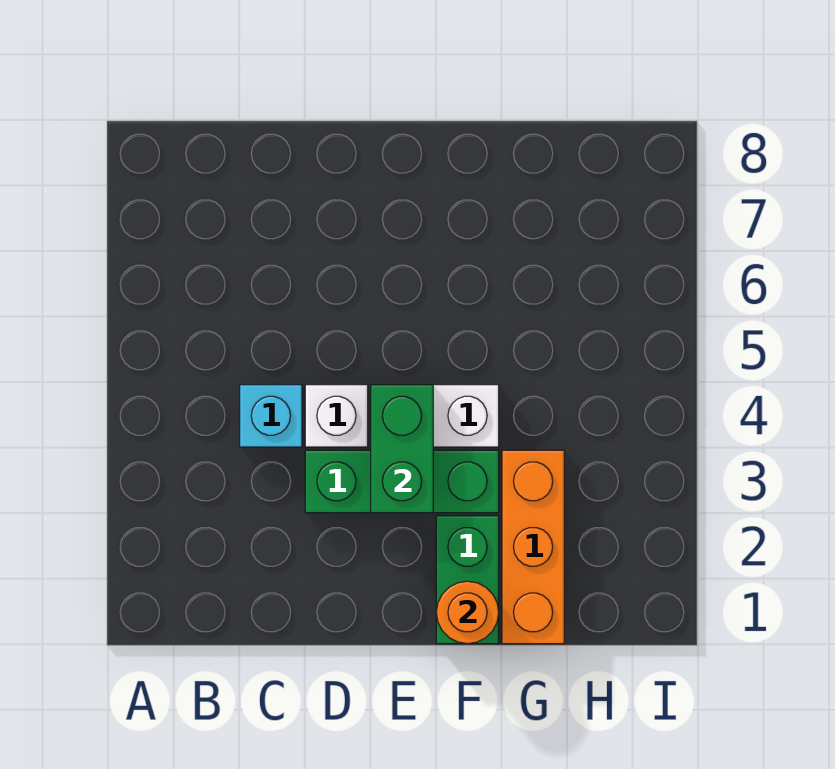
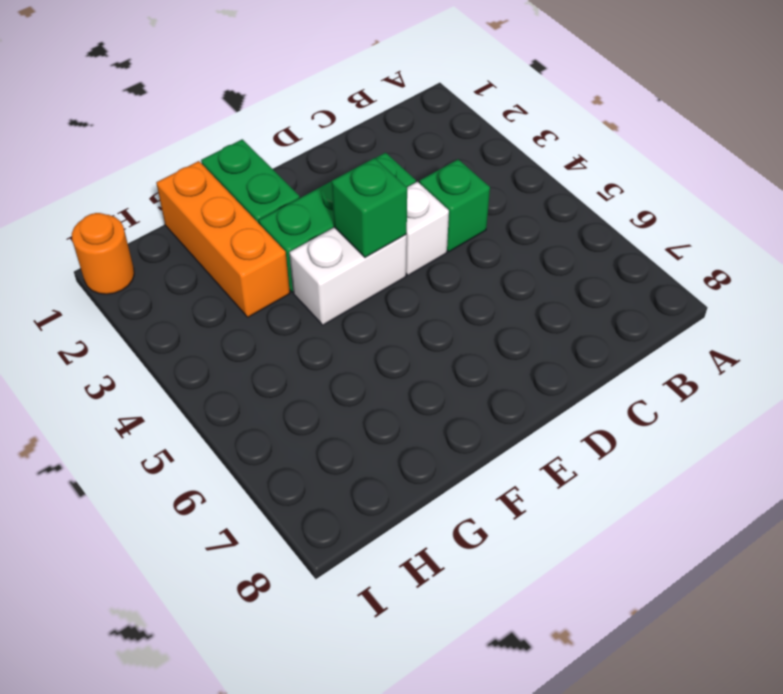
cyan 1x1 brick [240,385,302,447] -> green 1x1 brick [419,159,490,252]
green 1x2 brick [371,385,433,513] -> green 1x1 brick [332,158,407,258]
orange 1x1 round brick [436,581,499,644] -> orange 1x1 round brick moved to [72,213,134,294]

